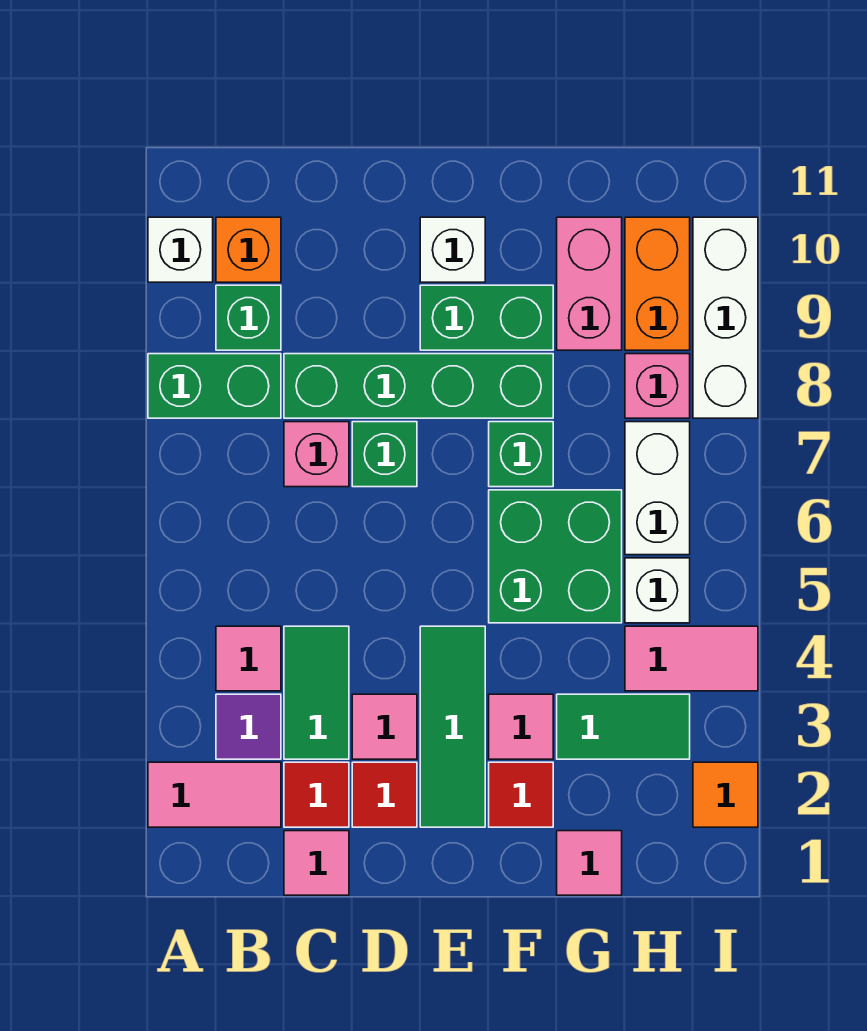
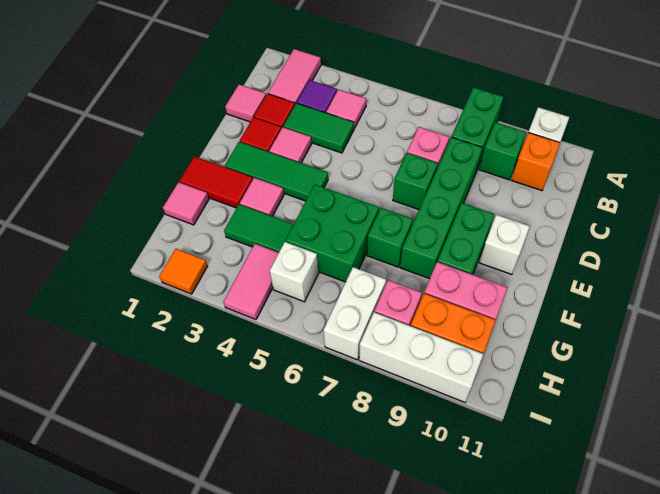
red 1x1 tile [489,762,553,827] -> red 1x2 tile [179,157,253,208]
green 1x2 tile [557,694,690,759] -> green 1x2 tile turned to [224,204,294,252]
white 1x2 brick [625,422,690,555] -> white 1x2 brick turned to [323,267,386,360]

